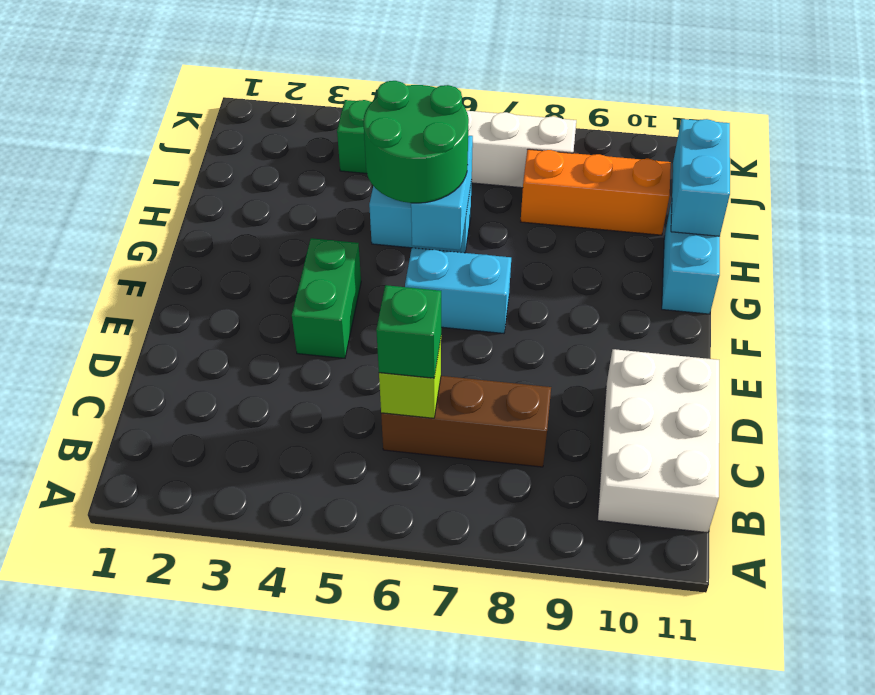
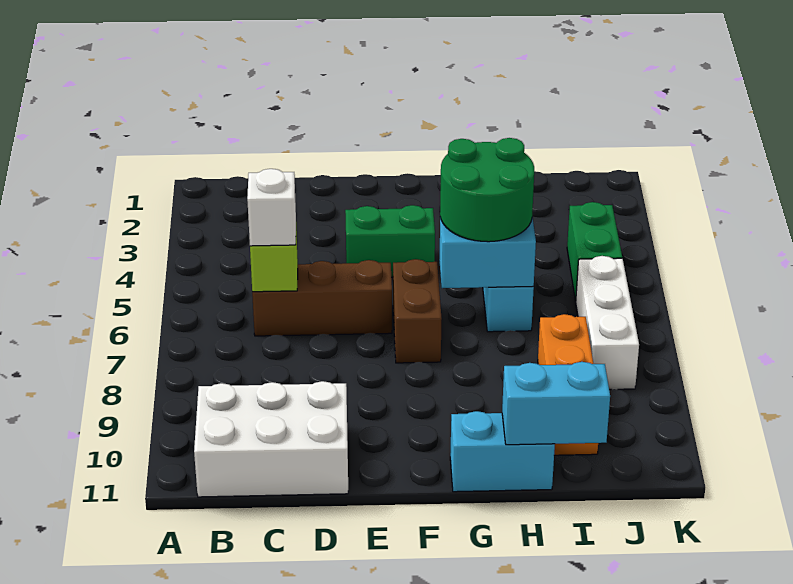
brown 1x3 brick [381,376,551,467] -> brown 1x3 brick turned to [252,260,392,336]
green 1x1 brick [376,285,441,378] -> white 1x1 brick [247,169,296,246]
cyan 1x2 brick [405,248,511,333] -> brown 1x2 brick [393,259,442,363]

